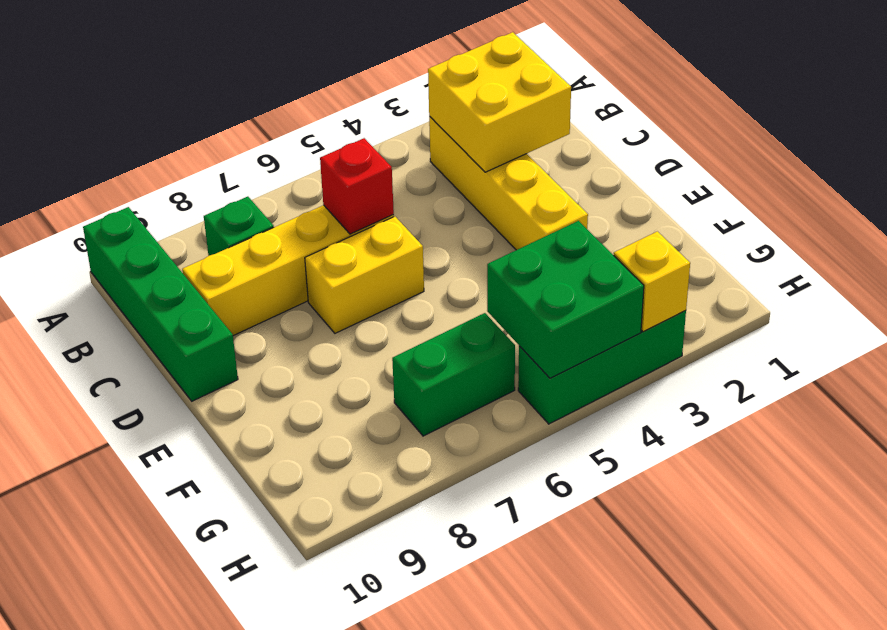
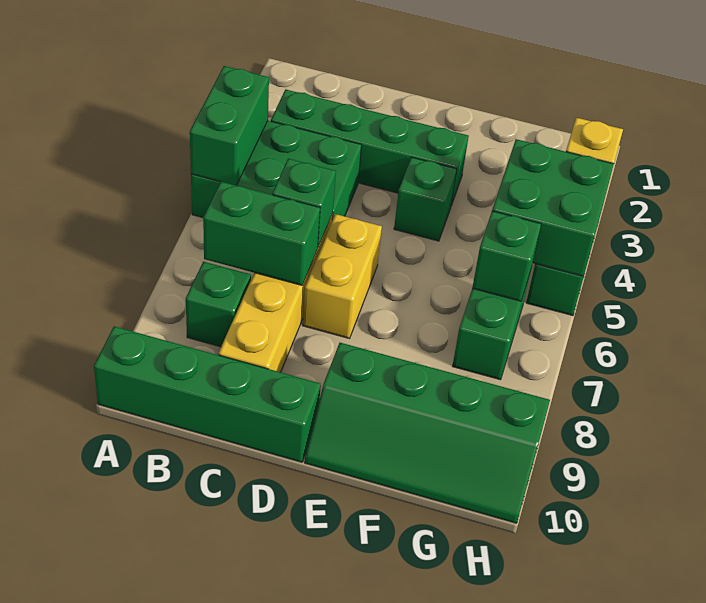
none -> green 2x3 brick [191,121,361,220]
none -> green 1x2 brick [190,66,269,185]
yellow 2x2 brick [428,32,571,172] -> none
yellow 1x4 brick [429,117,588,250] -> green 1x4 brick [271,89,469,205]
none -> green 1x2 brick [203,182,320,285]
red 1x1 brick [320,138,394,234] -> green 1x1 brick [272,158,336,247]
none -> green 1x1 brick [394,157,457,241]
none -> green 2x4 slope [305,343,550,523]
none -> green 1x1 brick [472,211,541,301]

